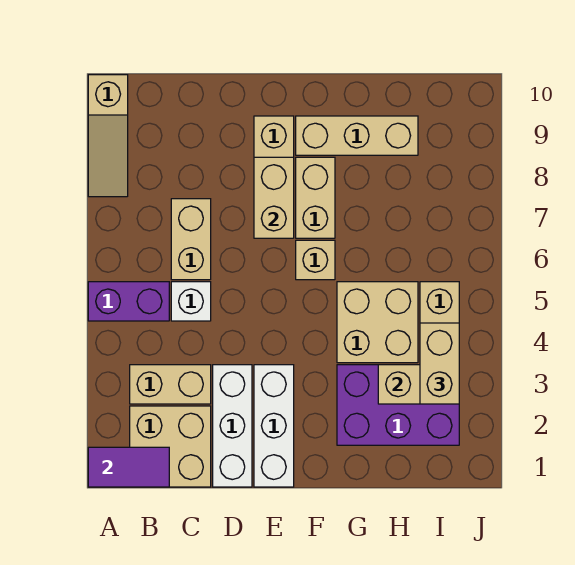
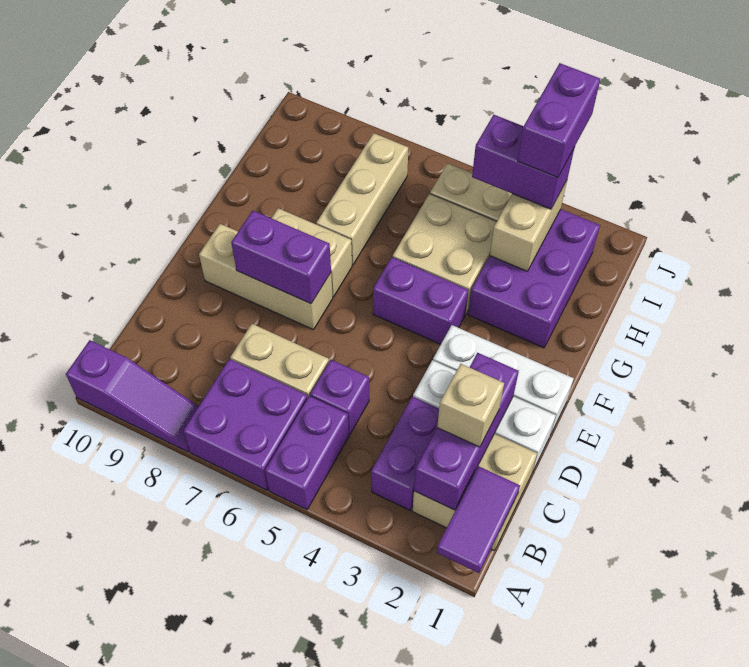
none -> purple 2x2 brick [183,359,307,490]
tan 1x3 slope [88,75,128,197] -> purple 1x3 slope [66,340,199,452]
none -> purple 1x3 brick [414,353,519,510]
tan 1x2 brick [130,365,211,404] -> purple 1x2 brick [371,397,439,510]
white 1x1 brick [171,282,211,321] -> purple 1x1 brick [310,360,369,435]
tan 1x2 brick [254,157,294,238] -> purple 1x2 brick [231,211,331,304]
none -> purple 1x2 brick [373,257,468,344]
tan 1x1 brick [296,240,335,280] -> tan 1x1 brick moved to [437,364,504,447]
tan 1x3 brick [296,116,418,155] -> tan 1x3 brick moved to [316,133,408,265]
tan 1x2 brick [420,323,459,404] -> purple 1x2 brick [472,115,575,209]
none -> purple 1x2 brick [518,63,600,178]

